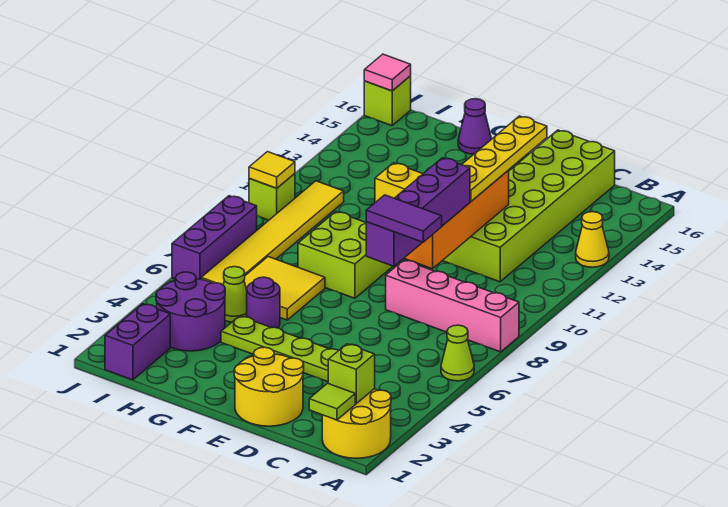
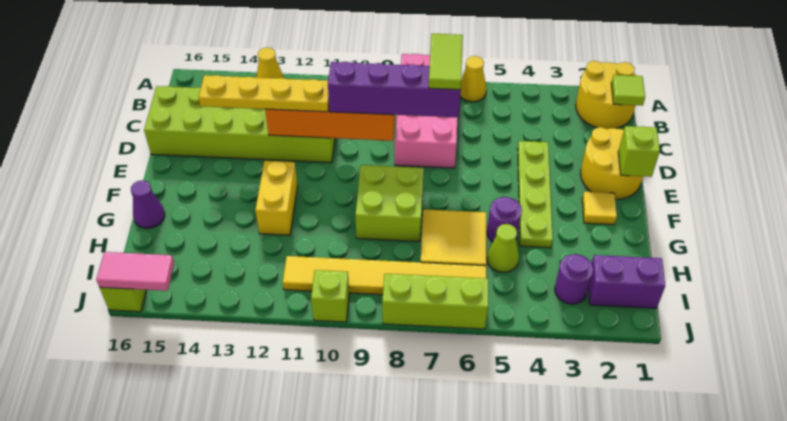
lime 1x1 cone [441,325,474,381] -> yellow 1x1 cone [460,56,487,102]
pink 1x4 brick [386,260,519,352] -> pink 2x4 brick [395,54,457,168]
lime 1x1 brick [328,344,375,404] -> lime 1x1 brick moved to [618,126,660,177]
purple 1x2 tile [366,195,442,242] -> lime 1x2 tile [429,34,463,90]
purple 2x2 round brick [156,272,225,351] -> purple 1x1 round brick [555,254,593,304]
purple 1x3 brick [172,196,257,279] -> lime 1x3 brick [382,274,488,329]
yellow 1x1 tile [249,152,295,188] -> yellow 1x1 tile moved to [582,192,617,225]
pink 1x1 tile [364,54,411,91] -> pink 1x2 tile [96,252,174,291]

